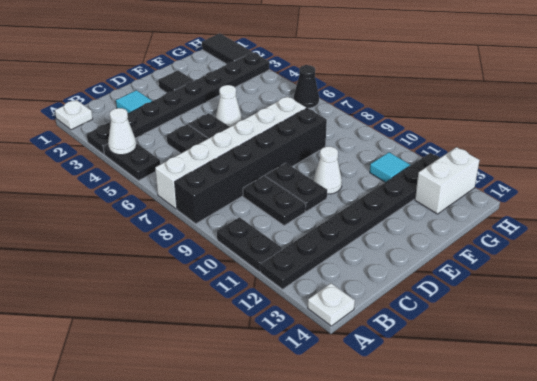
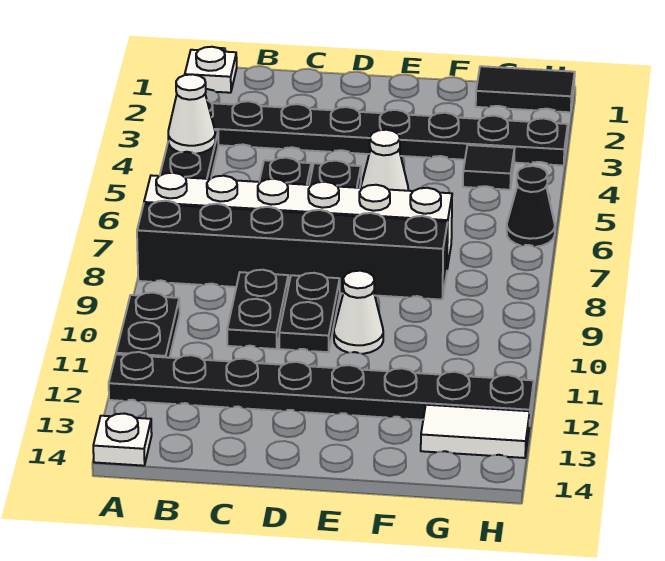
cyan 1x1 tile [116,90,152,113] -> none
black 1x1 tile [159,70,194,93] -> black 1x1 tile moved to [463,145,515,190]
cyan 1x1 tile [370,152,410,182] -> none
white 1x2 brick [415,147,480,214] -> white 1x2 tile [421,405,530,458]
black 1x2 tile [202,33,252,64] -> black 1x2 tile turned to [476,66,575,112]

